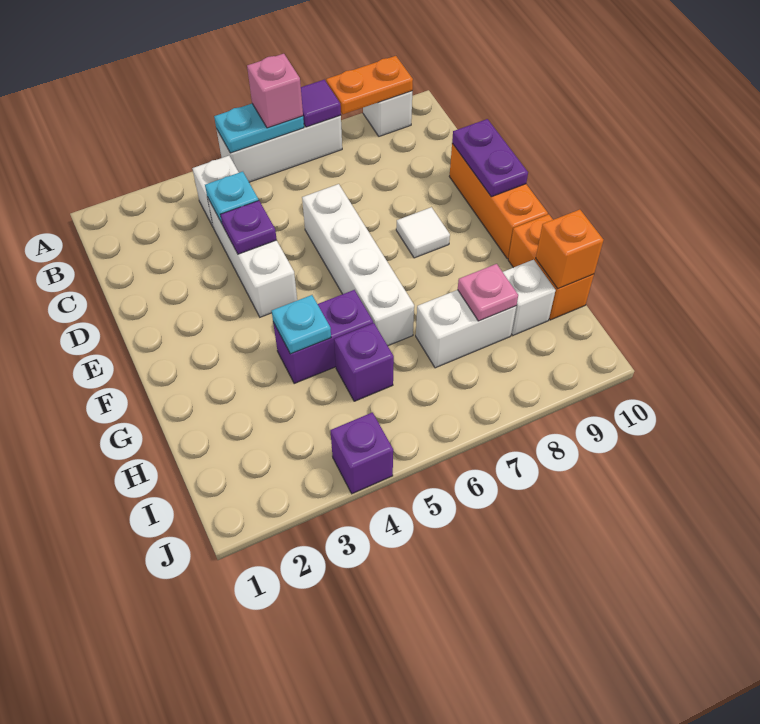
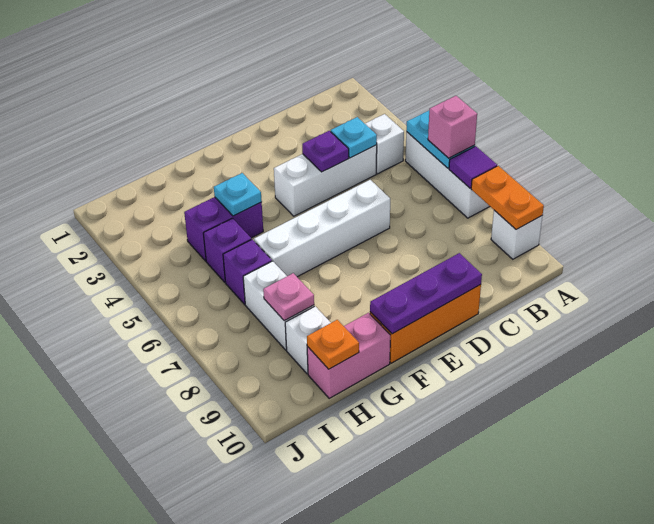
purple 1x2 plate [452,119,528,197] -> purple 1x3 plate [370,253,482,334]
white 1x1 tile [396,207,450,258] -> none
purple 1x2 brick [273,290,373,383] -> purple 1x2 brick turned to [184,197,263,261]
orange 1x2 brick [508,214,594,320] -> pink 1x2 brick [307,313,390,398]
orange 1x1 brick [536,210,604,289] -> orange 1x1 plate [307,320,359,369]
purple 1x1 brick [330,412,393,494] -> purple 1x1 brick moved to [223,239,272,304]

